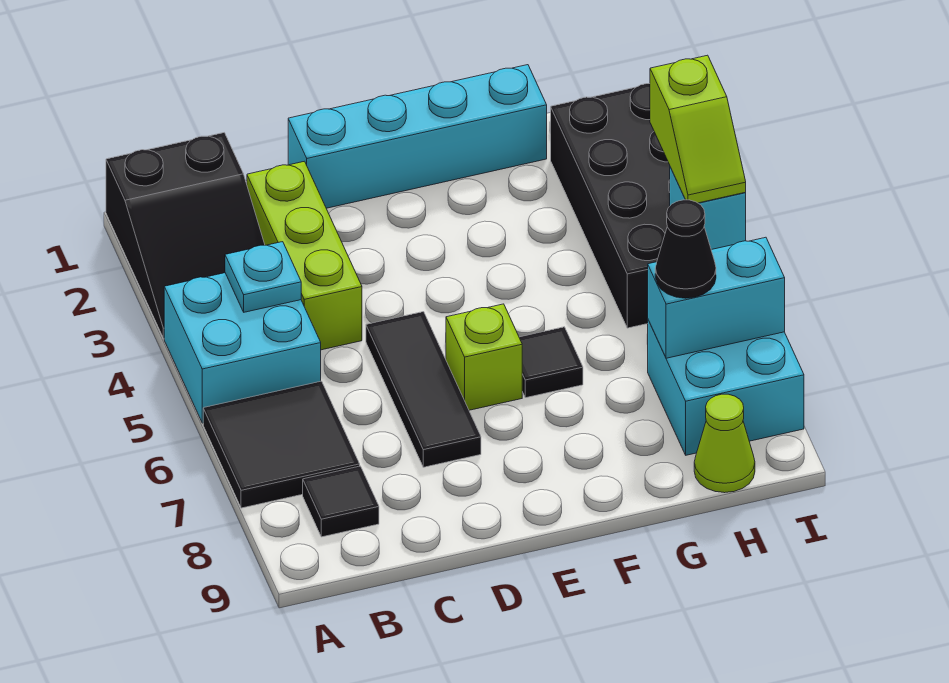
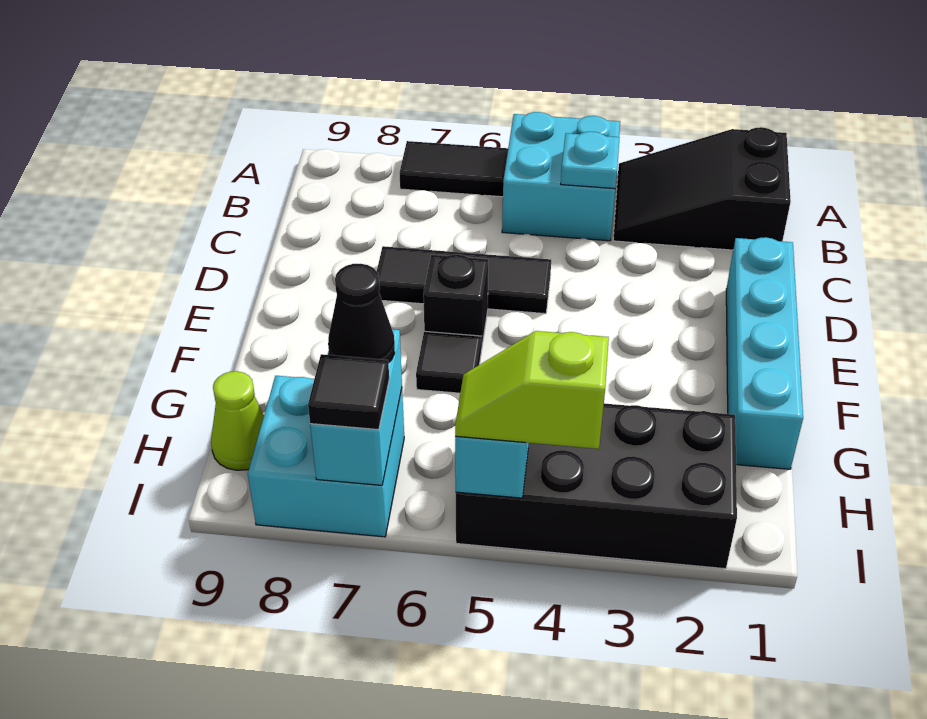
black 2x2 tile [203,381,360,508] -> black 1x2 tile [400,141,508,197]
black 1x1 tile [303,466,379,537] -> black 1x1 tile moved to [308,354,389,430]
lime 1x3 brick [247,161,362,350] -> none
lime 1x1 brick [446,304,522,410] -> black 1x1 brick [423,254,488,350]

